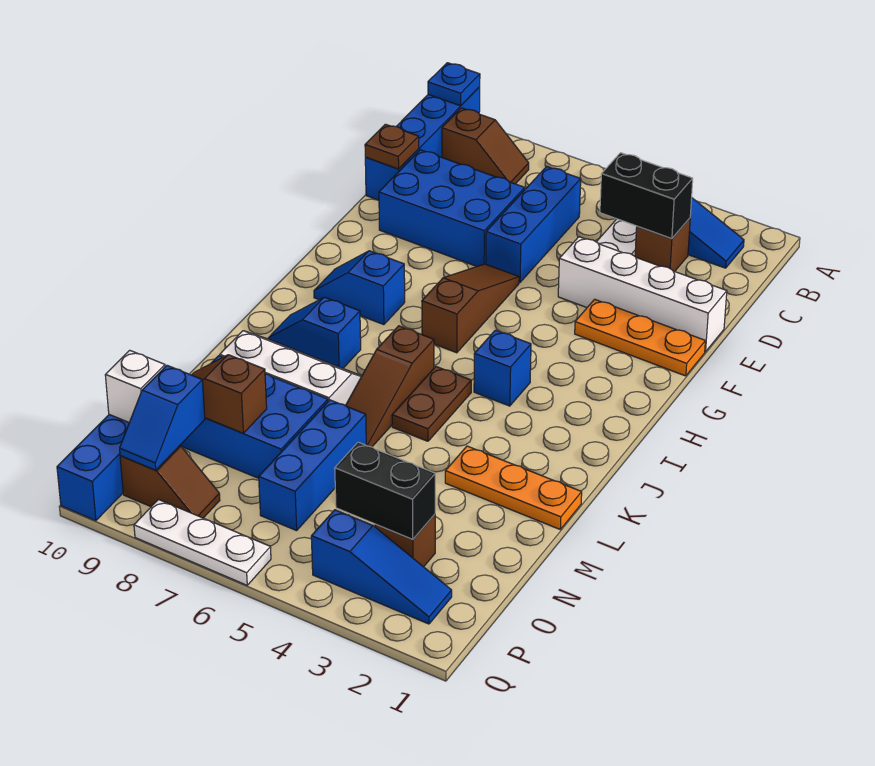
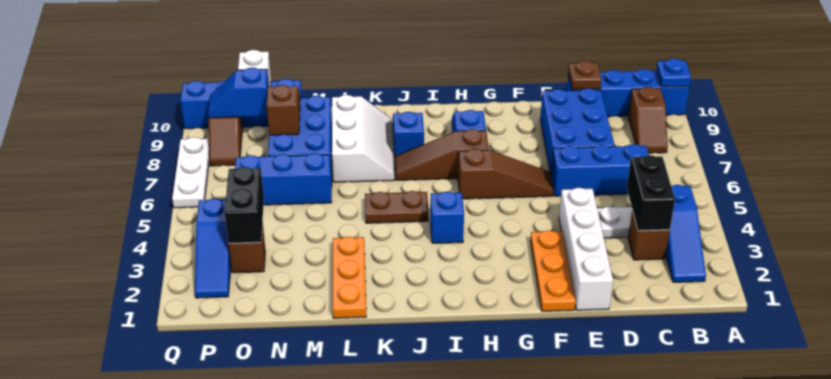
brown 1x3 slope [346,326,434,447] -> brown 1x3 slope moved to [395,129,489,180]

